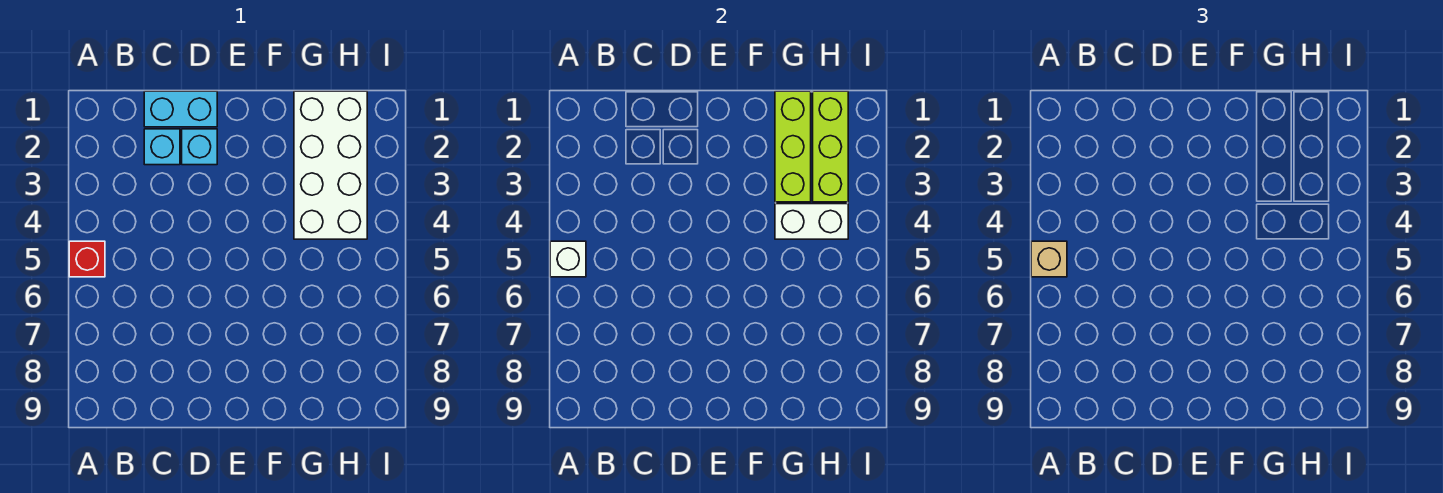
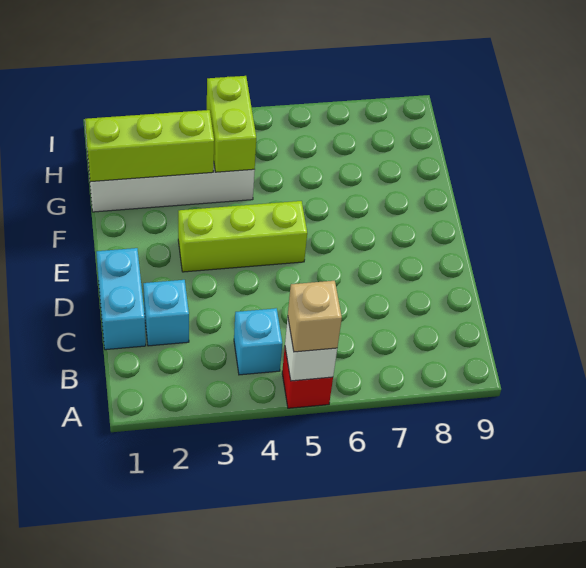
cyan 1x1 brick [182,129,217,165] -> cyan 1x1 brick moved to [234,308,282,375]
white 1x2 brick [775,204,848,239] -> lime 1x2 brick [207,76,256,172]
lime 1x3 brick [813,91,848,202] -> lime 1x3 brick moved to [178,201,307,272]

